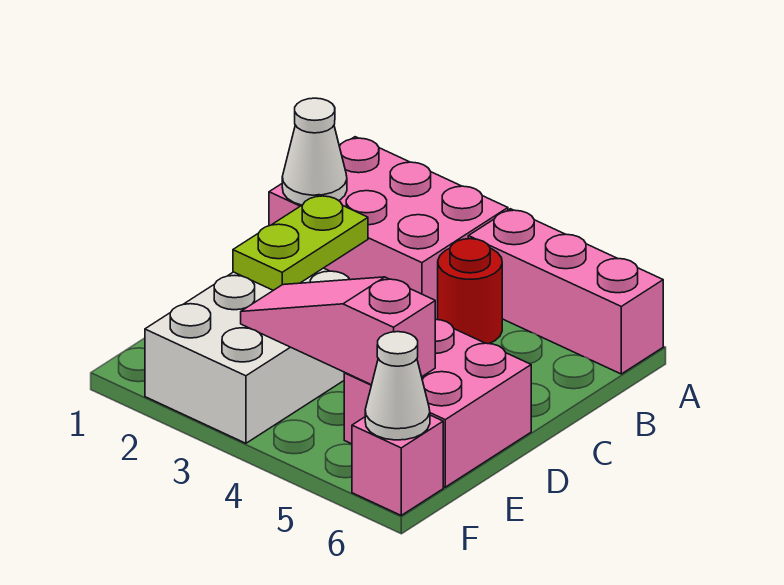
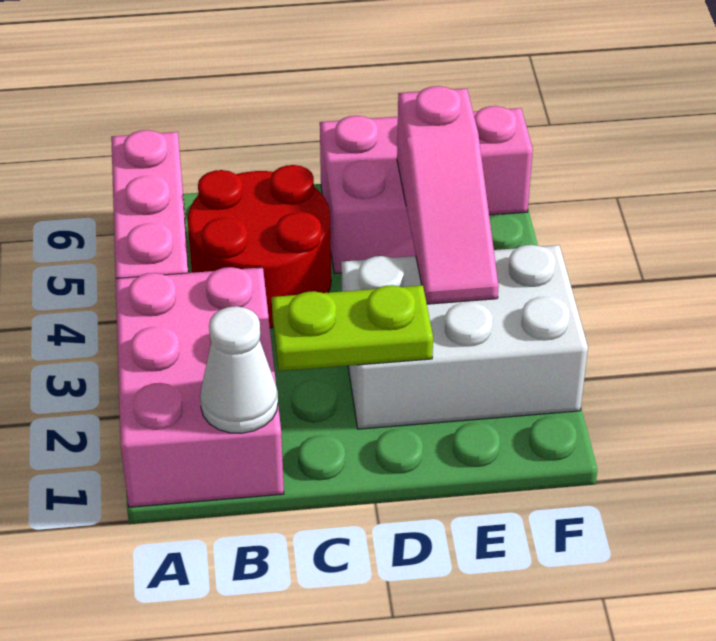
red 1x1 round brick [438,239,502,344] -> red 2x2 round brick [188,165,331,328]
white 1x1 cone [365,332,430,440] -> none

